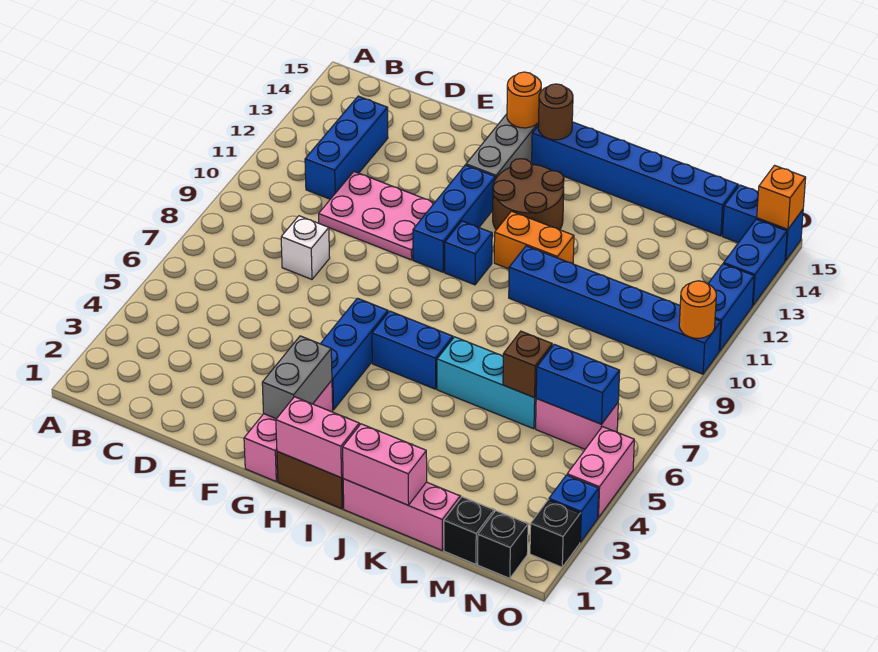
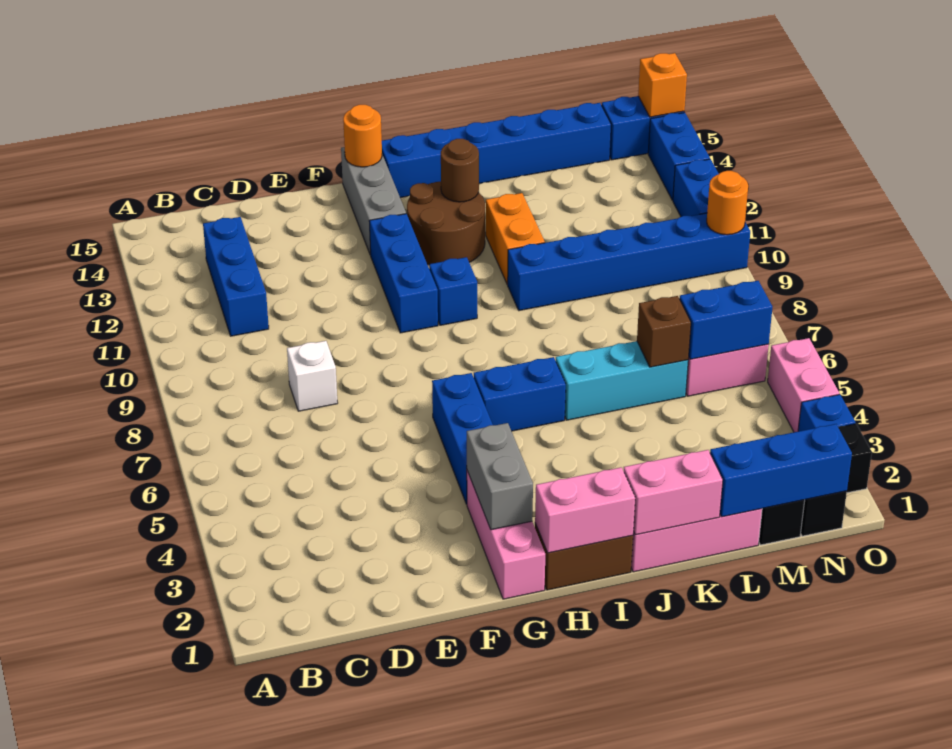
pink 2x3 plate [319,172,434,260] -> none
brown 1x1 round brick [538,84,573,140] -> brown 1x1 round brick moved to [441,139,479,202]
orange 1x2 brick [494,211,574,269] -> orange 1x2 brick turned to [486,193,545,284]
none -> blue 1x3 brick [710,424,852,517]

